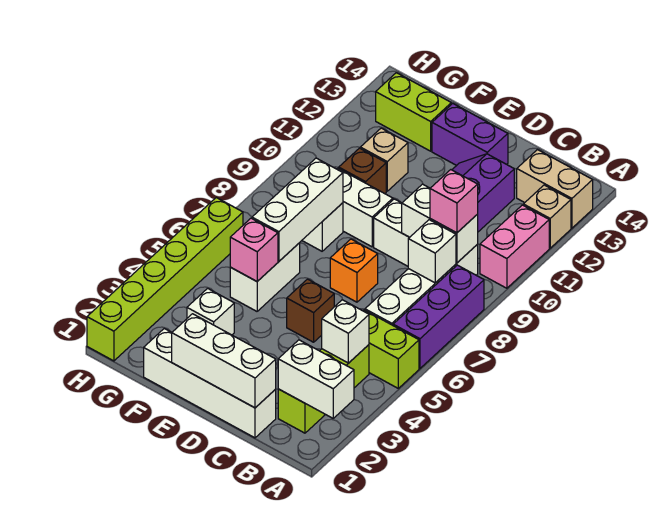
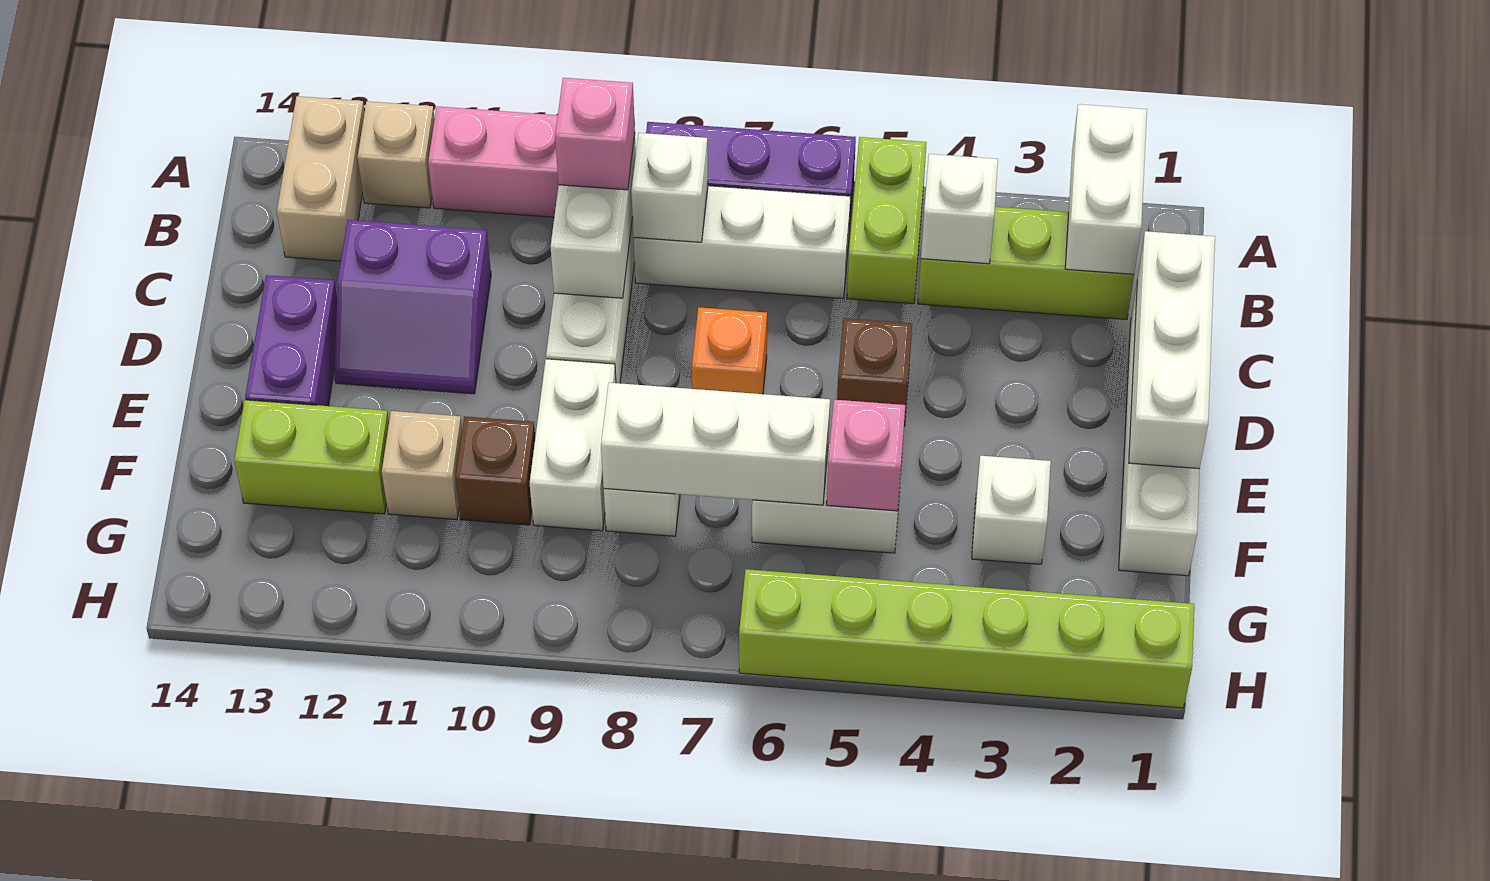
lime 1x2 brick [376,73,451,151] -> lime 1x2 brick turned to [234,400,389,514]

